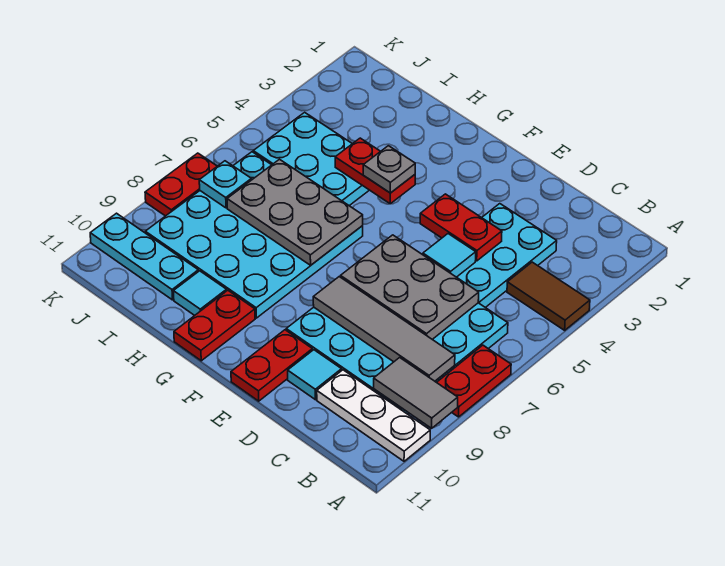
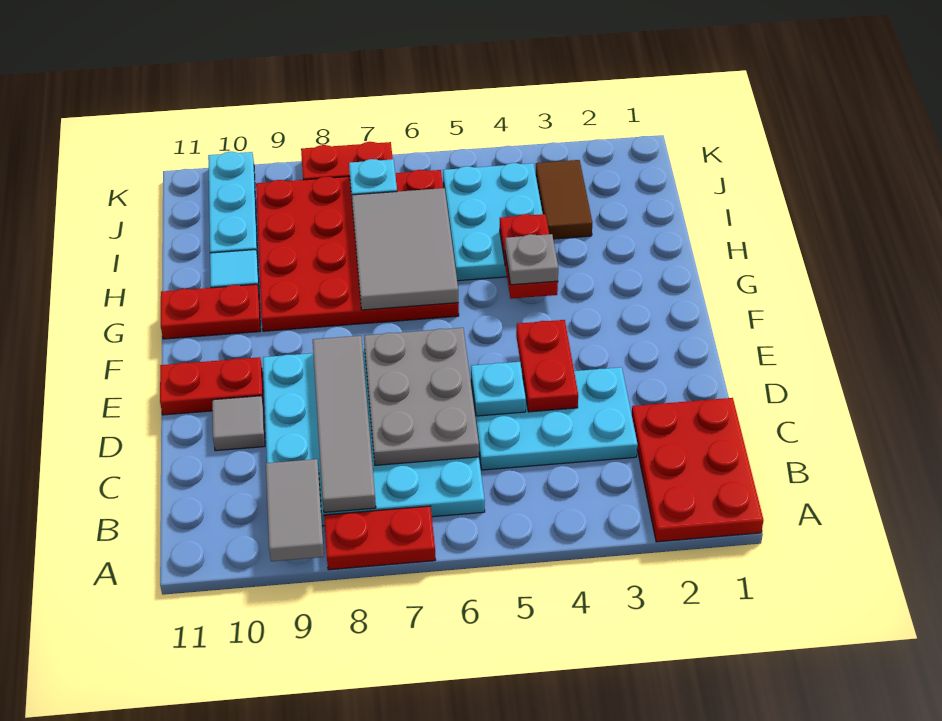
none -> red 2x3 plate [632,398,764,542]
brown 1x2 tile [507,262,590,330] -> brown 1x2 tile moved to [535,160,592,239]
white 1x3 plate [317,370,430,461] -> none
cyan 1x1 tile [423,234,476,277] -> cyan 1x1 plate [471,362,526,416]
cyan 1x1 tile [288,350,342,400] -> grey 1x1 tile [212,396,265,451]
cyan 4x4 plate [145,152,363,318] -> red 4x4 plate [256,170,459,331]
grey 2x3 plate [227,159,363,265] -> grey 2x3 tile [352,188,458,310]

